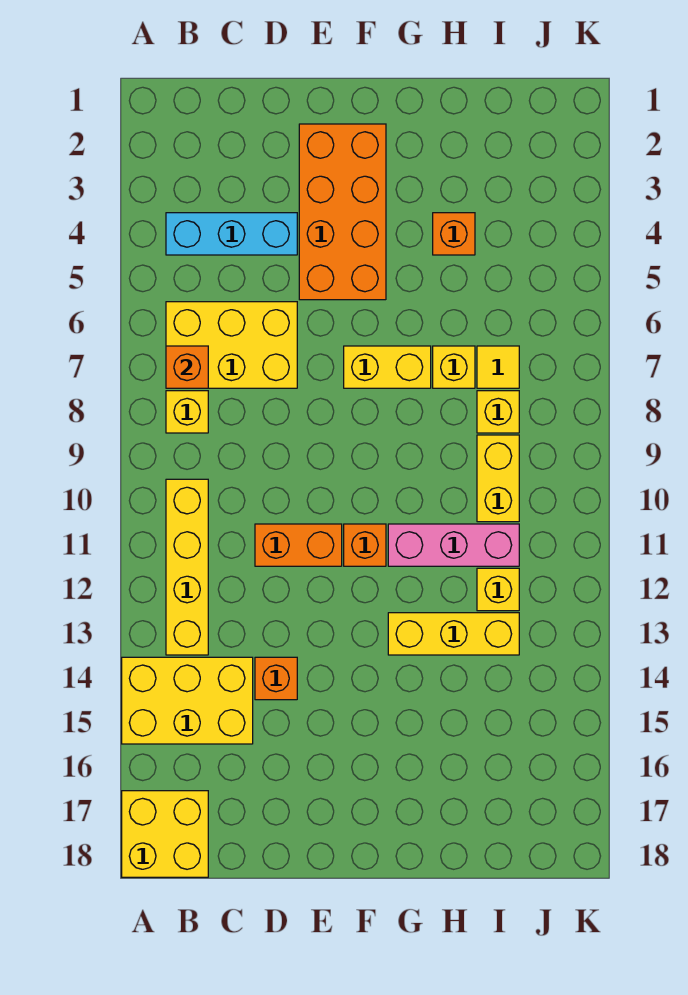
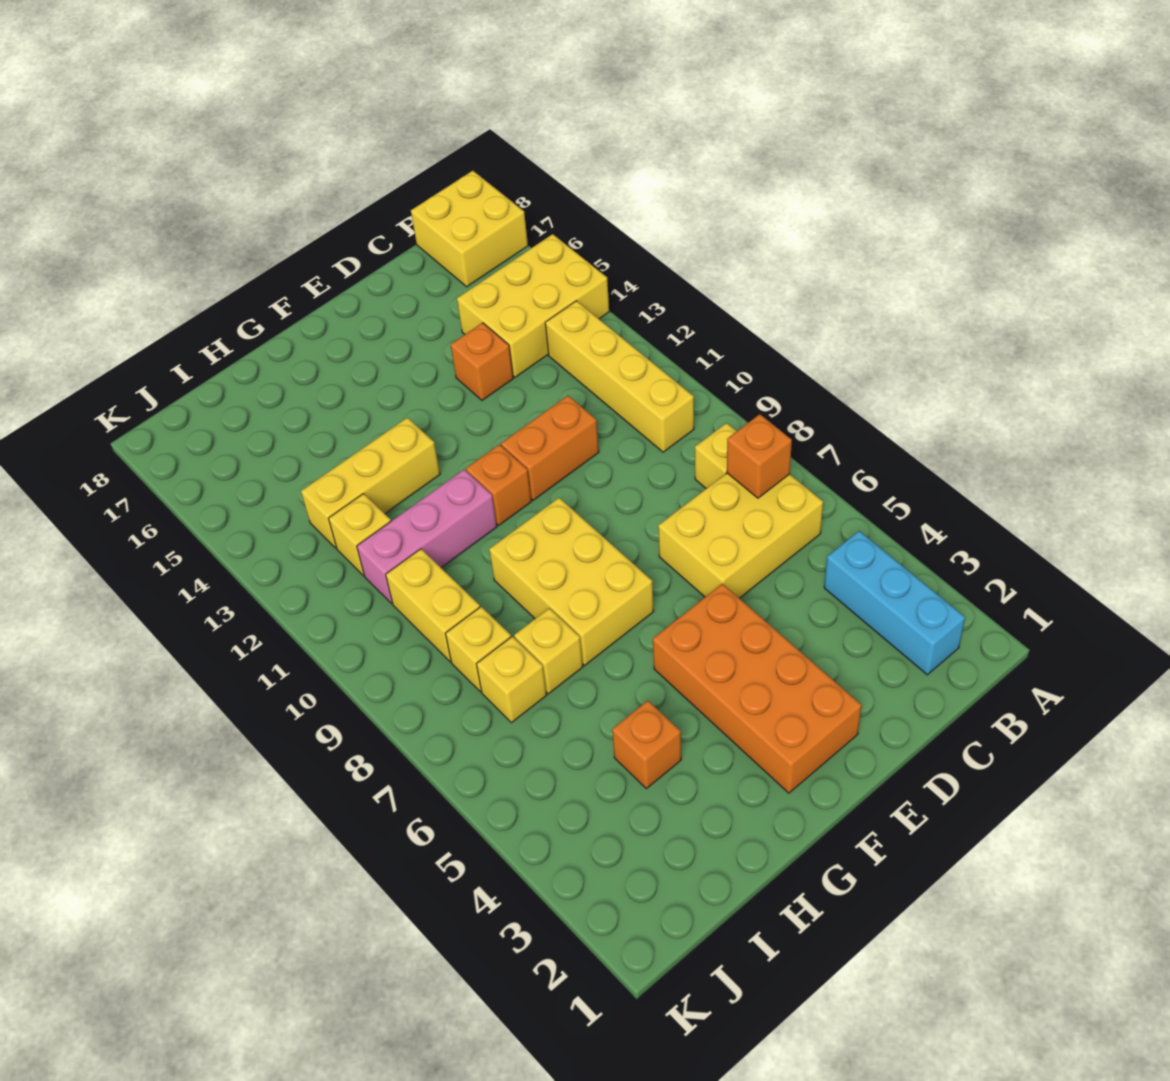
cyan 1x3 brick [166,213,297,255] -> cyan 1x3 brick turned to [824,531,965,675]
yellow 1x2 brick [344,346,431,388] -> yellow 2x3 brick [489,498,654,665]
yellow 1x1 tile [477,346,519,388] -> yellow 1x1 brick [477,637,547,723]

